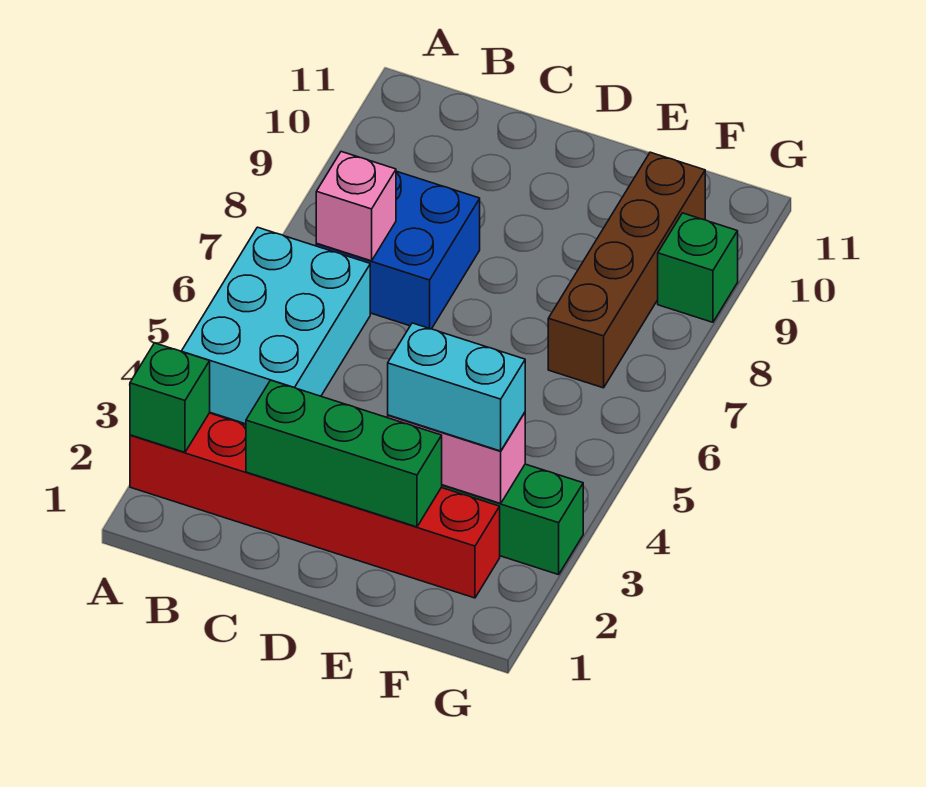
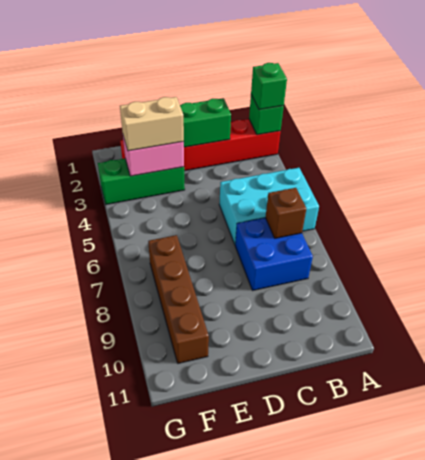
cyan 2x3 brick [181,227,370,424] -> cyan 2x3 brick turned to [219,168,319,244]
pink 1x1 brick [316,152,396,261] -> brown 1x1 brick [265,188,307,238]
cyan 1x2 brick [388,323,525,451] -> tan 1x2 brick [120,97,184,151]
green 1x1 brick [658,213,738,322] -> green 1x1 brick moved to [251,63,287,110]

